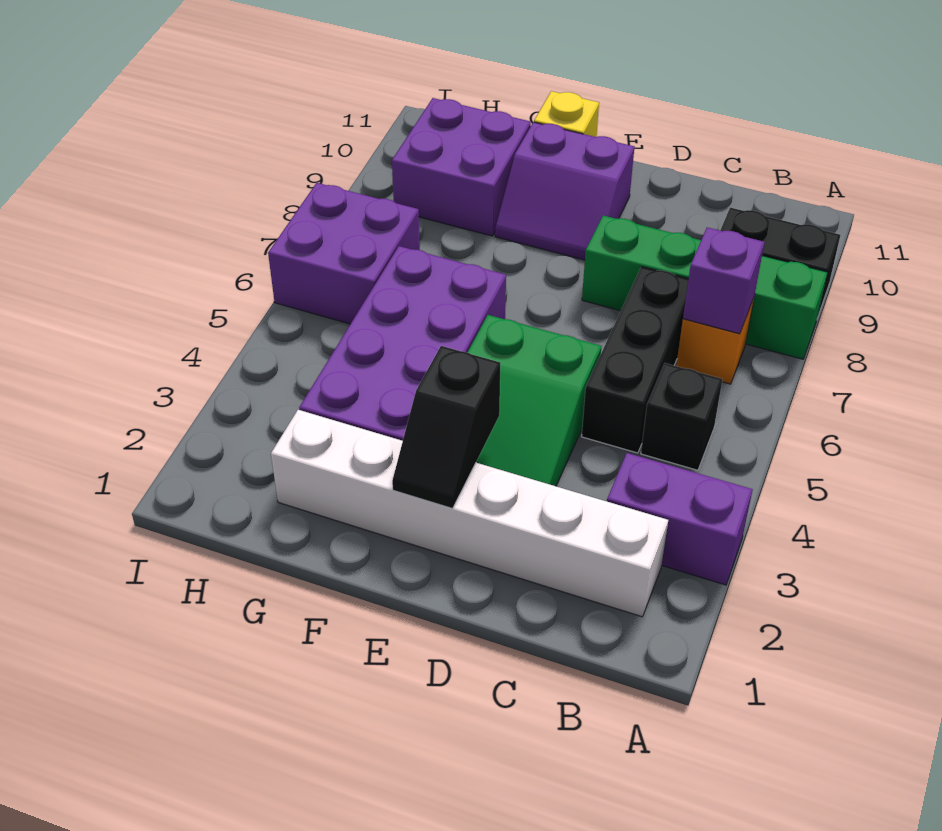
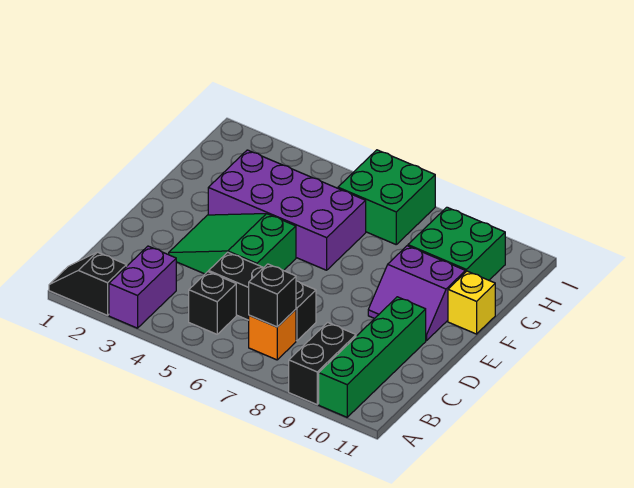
green 1x4 brick [582,216,828,359] -> green 1x4 brick moved to [319,297,426,417]
white 1x6 brick [271,410,668,617] -> none
purple 1x1 brick [683,227,764,334] -> black 1x1 brick [249,264,296,327]
black 1x2 slope [392,346,500,509] -> black 1x2 slope moved to [49,252,127,315]
purple 2x2 slope [495,122,634,260] -> purple 2x2 slope turned to [368,246,466,340]
purple 2x2 brick [392,98,531,236] -> green 2x2 brick [408,207,505,280]
purple 2x2 brick [268,183,420,324] -> green 2x2 brick [338,150,435,244]

